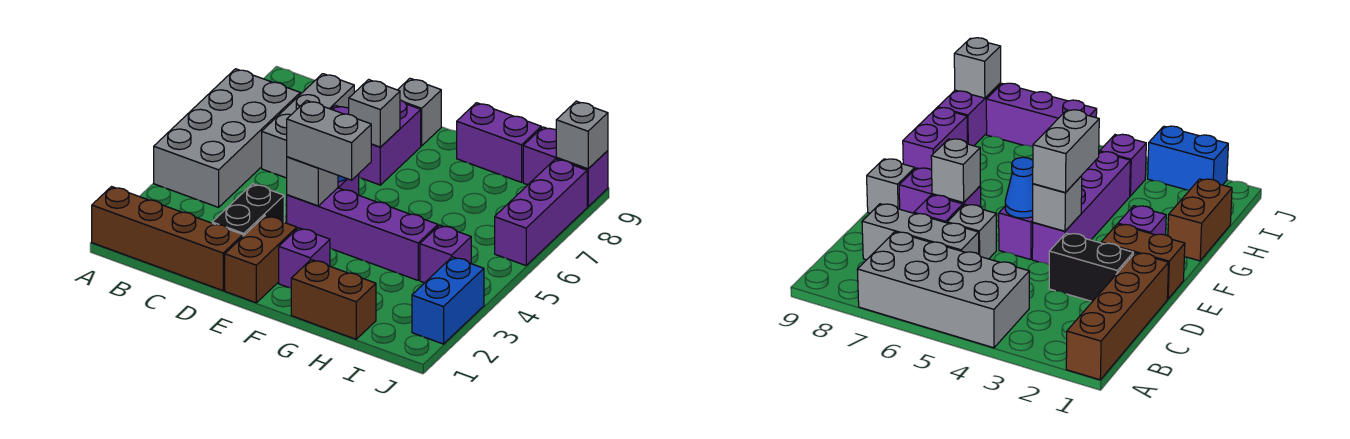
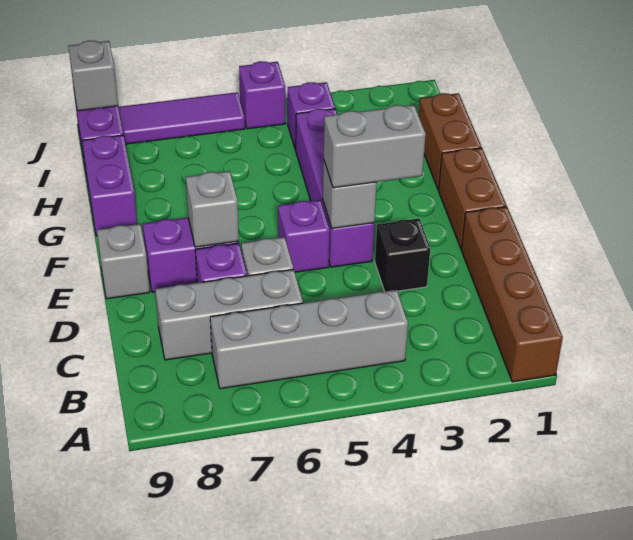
grey 2x4 brick [154,69,300,207] -> grey 1x4 brick [210,290,408,389]
black 1x2 brick [212,184,284,236] -> black 1x1 brick [375,219,430,291]
brown 1x2 brick [225,216,297,303] -> brown 1x2 brick turned to [439,148,506,249]
grey 1x2 brick [287,100,371,180] -> grey 1x2 brick turned to [324,105,426,188]
blue 1x1 cone [1005,157,1033,218] -> none
purple 1x1 brick [279,228,330,288] -> purple 1x1 brick moved to [239,61,285,129]
blue 1x2 brick [412,257,484,344] -> none
purple 1x3 brick [495,159,587,266] -> purple 1x3 tile [118,92,245,144]

